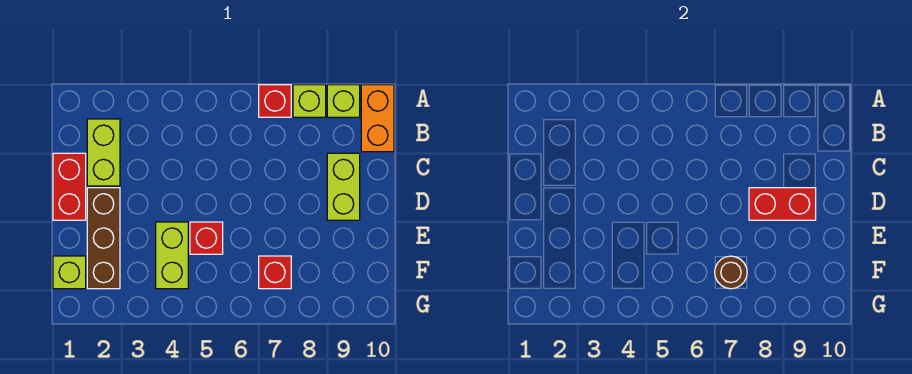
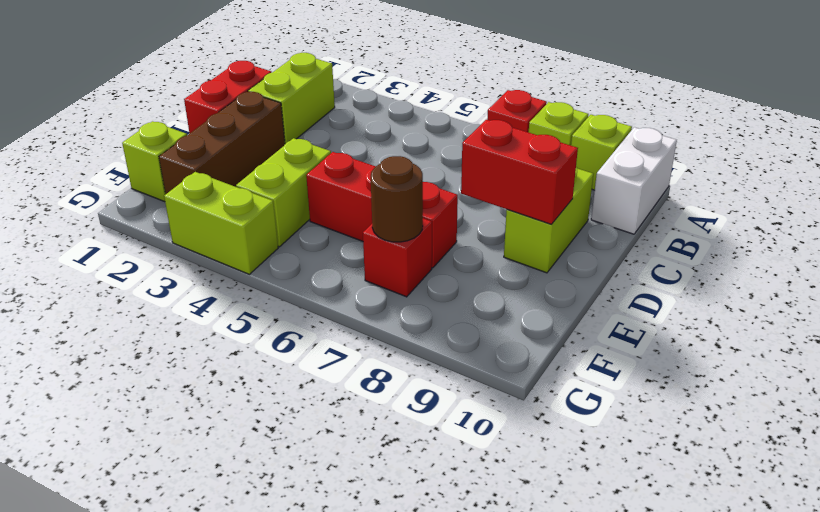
orange 1x2 brick [361,85,394,152] -> white 1x2 brick [591,127,677,234]
red 1x1 brick [190,222,223,254] -> red 1x3 brick [306,152,458,268]
none -> lime 1x2 brick [164,172,278,274]

